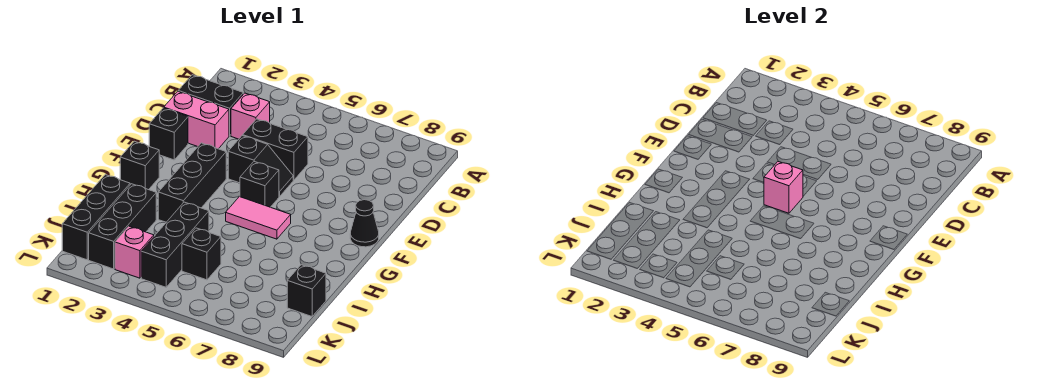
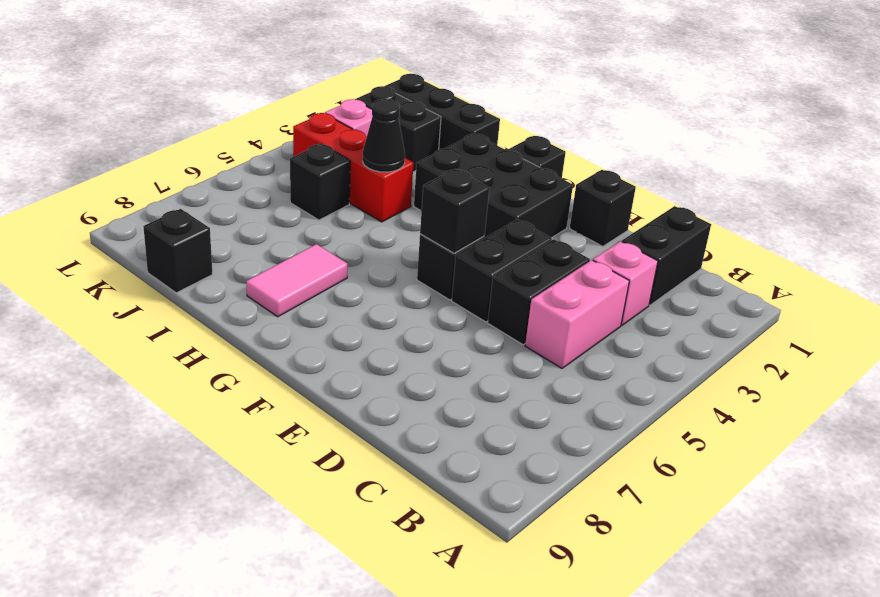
pink 1x2 brick [164,91,229,149] -> pink 1x2 brick moved to [525,260,629,368]
black 1x2 slope [228,136,293,197] -> black 1x2 brick [452,219,552,322]
black 1x3 brick [158,143,226,222] -> black 2x3 brick [414,134,573,238]
pink 1x1 brick [764,161,803,213] -> black 1x1 brick [420,169,490,253]
black 1x1 cone [350,200,379,247] -> black 1x1 cone moved to [363,99,405,172]
pink 1x2 tile [226,197,291,239] -> pink 1x2 tile moved to [246,244,348,317]
black 1x3 brick [89,184,156,269] -> black 1x2 brick [355,86,441,172]
black 1x3 brick [141,202,209,287] -> red 1x3 brick [293,113,413,222]

